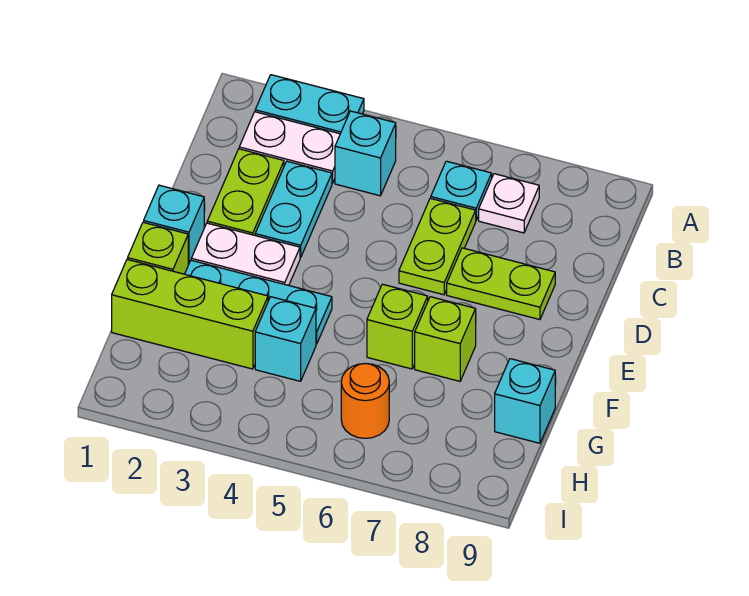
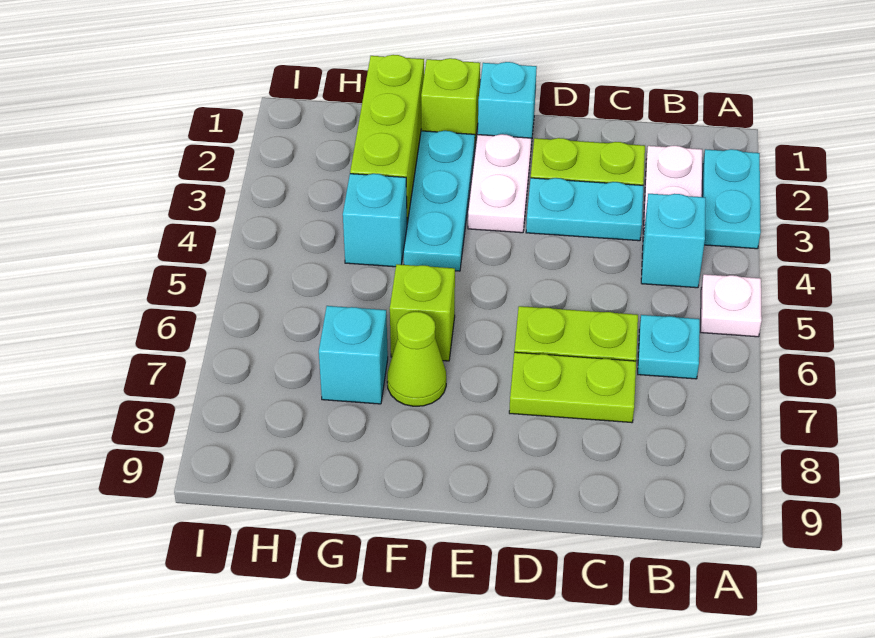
white 1x1 plate [479,174,539,233] -> white 1x1 plate moved to [701,274,762,337]
lime 1x2 plate [447,248,555,320] -> lime 1x2 plate turned to [509,352,636,423]
lime 1x1 brick [415,297,476,381] -> lime 1x1 cone [387,312,446,406]
cyan 1x1 brick [495,359,555,443] -> cyan 1x1 brick moved to [319,306,388,404]
orange 1x1 round brick [341,363,389,438] -> none

